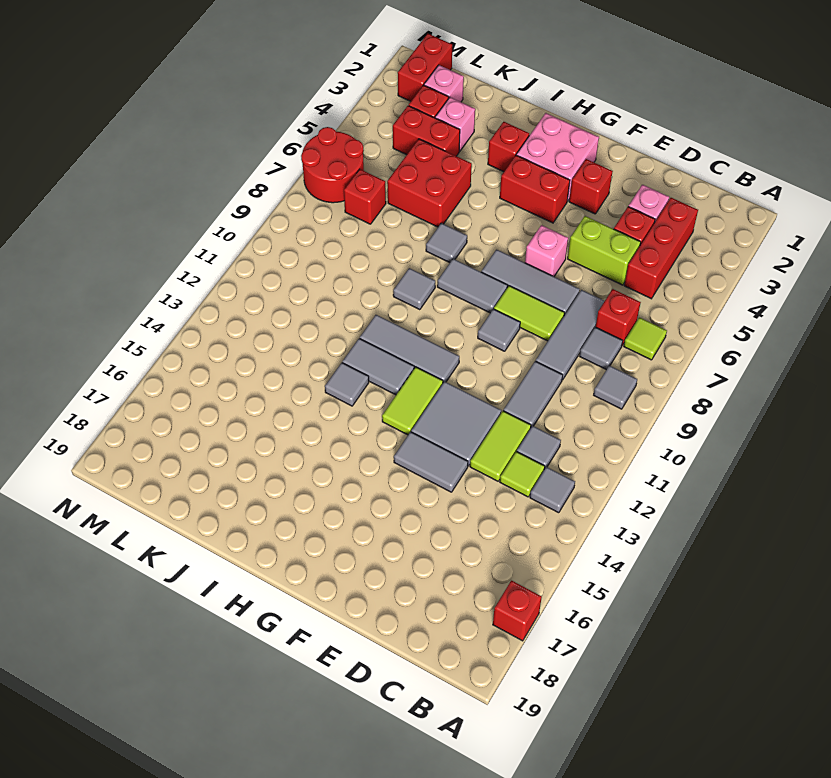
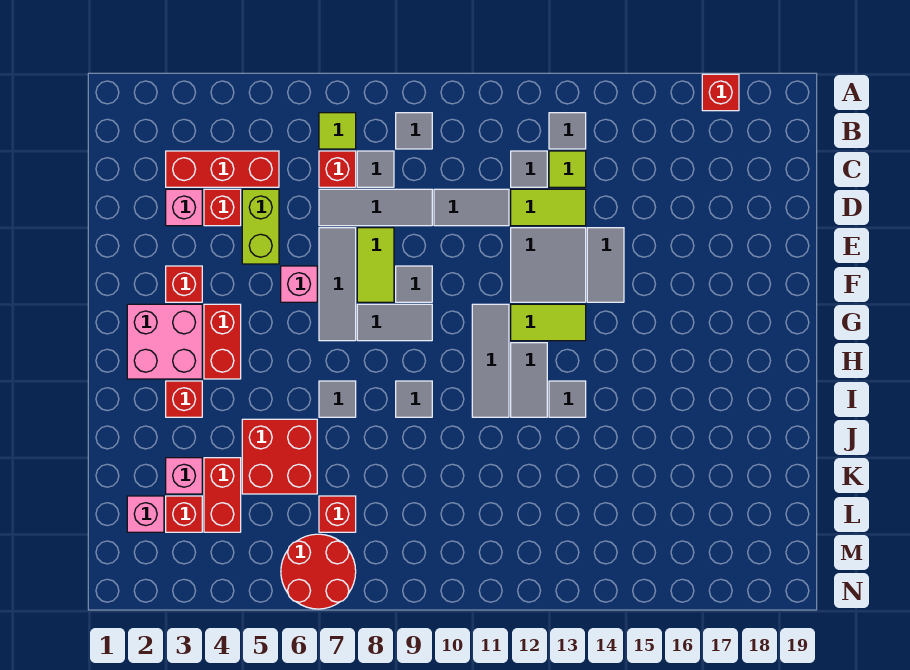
grey 1x2 tile [437,259,507,313] -> grey 1x2 tile turned to [357,304,432,341]
red 1x2 brick [398,34,452,101] -> none

